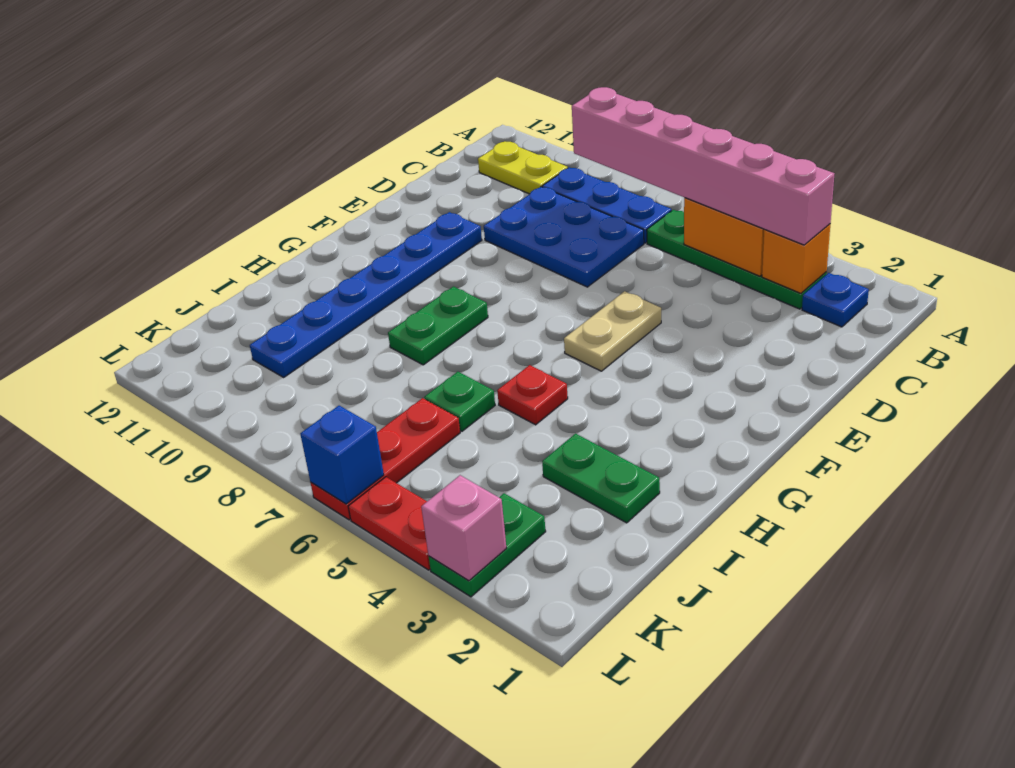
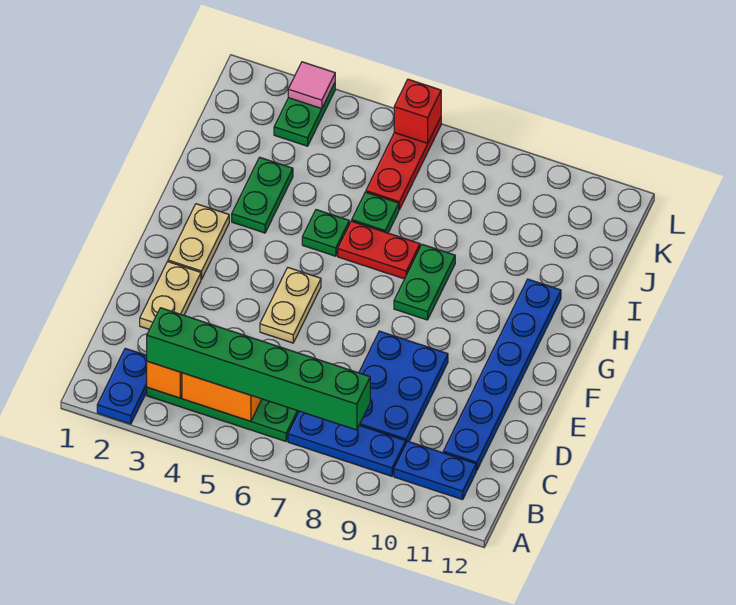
blue 1x1 plate [802,273,869,327] -> blue 1x2 plate [97,348,147,424]
pink 1x6 brick [572,87,834,245] -> green 1x6 brick [147,308,370,430]
yellow 1x2 plate [478,142,568,194] -> blue 1x2 plate [394,441,476,500]
blue 2x3 plate [484,187,644,287] -> blue 2x3 plate turned to [359,331,448,442]
none -> tan 1x2 plate [140,262,201,329]
blue 1x6 plate [250,212,482,377] -> blue 1x6 plate moved to [443,279,561,471]
none -> tan 1x2 plate [168,204,229,279]
red 1x1 plate [497,365,568,425] -> green 1x1 plate [302,210,349,256]
green 1x2 plate [542,434,660,523] -> green 1x2 plate turned to [232,157,293,233]
pink 1x1 brick [421,475,507,581] -> pink 1x1 tile [288,62,335,109]
red 1x2 plate [348,477,430,570] -> red 1x2 plate moved to [338,221,420,279]
blue 1x1 brick [300,406,384,504] -> red 1x1 brick [394,79,441,143]

